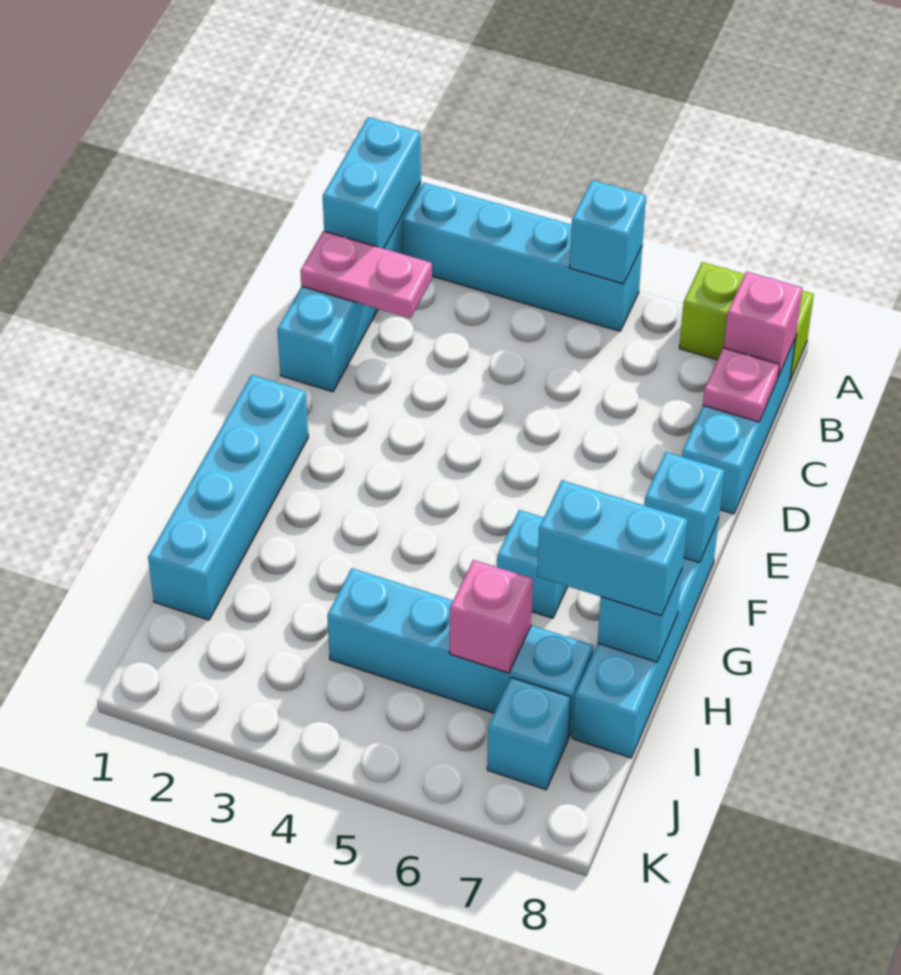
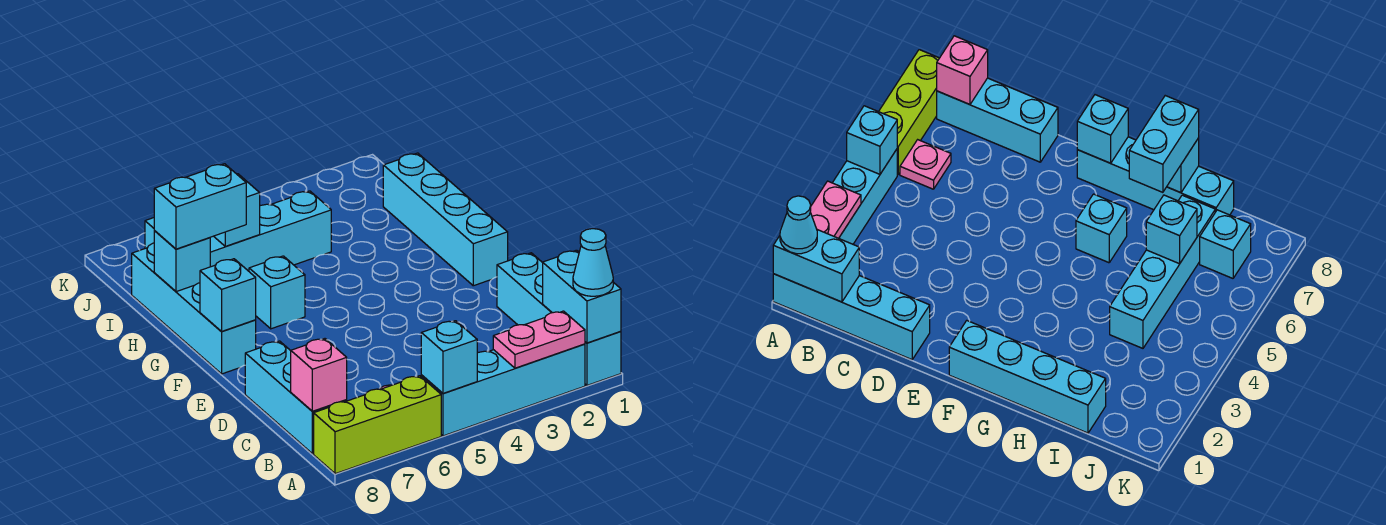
none -> cyan 1x1 cone [573,229,613,296]
lime 1x2 brick [679,262,814,380] -> lime 1x3 brick [314,376,441,474]
pink 1x2 plate [301,231,432,318] -> pink 1x2 plate moved to [493,311,585,368]
pink 1x1 plate [703,348,779,422] -> pink 1x1 plate moved to [900,140,951,189]
pink 1x1 brick [450,560,533,673] -> cyan 1x1 brick [214,174,260,246]

